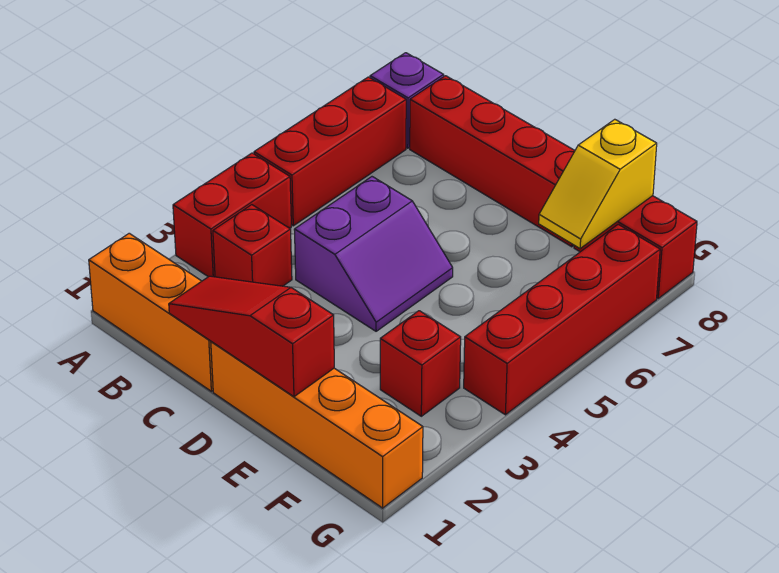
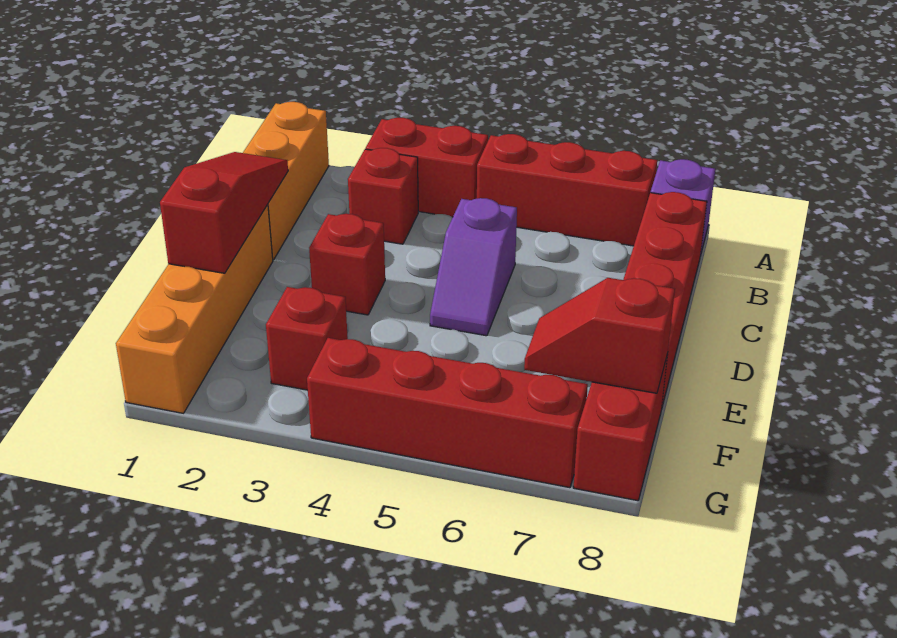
purple 2x2 slope [294,177,453,331] -> purple 1x2 slope [430,198,517,336]
none -> red 1x1 brick [309,214,385,315]
yellow 1x2 slope [539,119,657,248] -> red 1x2 slope [524,278,675,393]

